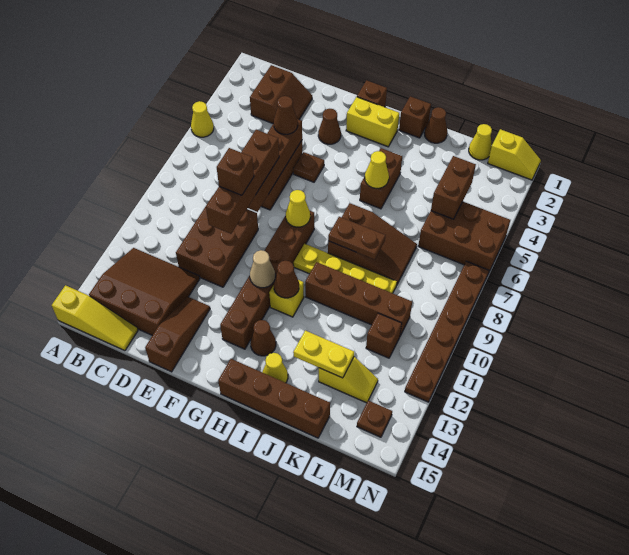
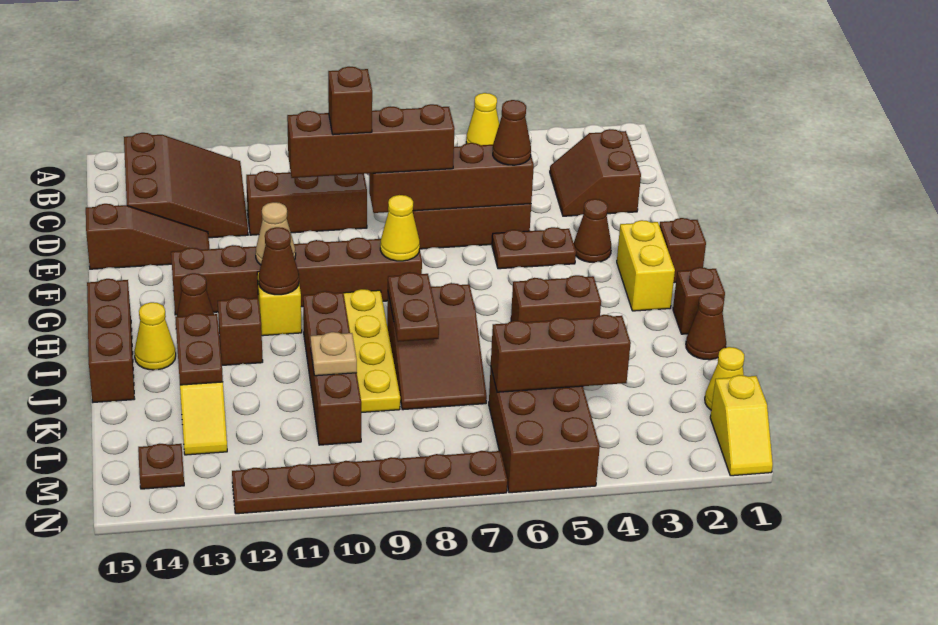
yellow 1x3 slope [52,285,138,351] -> none
brown 2x2 slope [250,65,312,124] -> brown 2x2 slope turned to [550,129,641,216]
brown 2x3 brick [176,196,258,287] -> brown 1x3 brick [246,171,367,235]
brown 1x1 plate [293,152,324,182] -> brown 1x2 plate [492,227,576,269]
brown 1x4 brick [218,359,330,438] -> brown 1x3 brick [87,279,134,402]
yellow 1x1 cone [365,151,389,188] -> none
yellow 1x2 plate [293,331,354,378] -> brown 1x2 plate [175,313,223,385]
none -> tan 1x1 plate [310,332,357,376]
brown 1x2 brick [431,156,476,219] -> brown 1x3 brick [491,315,631,392]
brown 1x1 brick [366,313,402,358] -> brown 1x1 brick moved to [218,297,263,365]

